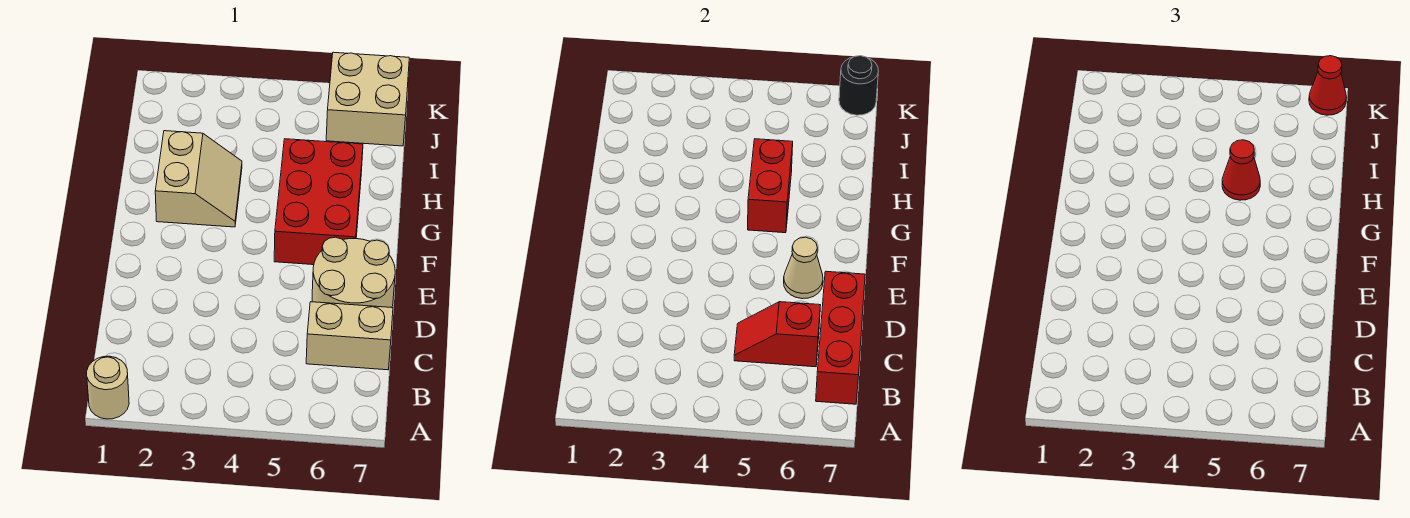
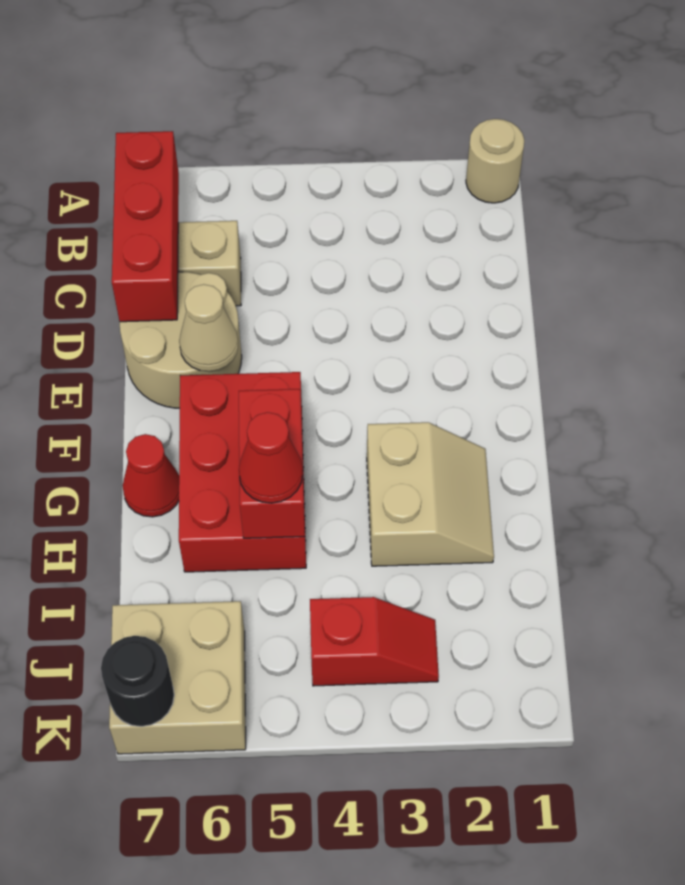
red 1x2 slope [734,302,821,367] -> red 1x2 slope moved to [310,597,439,686]
tan 2x2 slope [155,131,242,227] -> tan 2x2 slope turned to [367,422,494,566]
red 1x1 cone [1309,56,1346,115] -> red 1x1 cone moved to [123,434,179,517]

